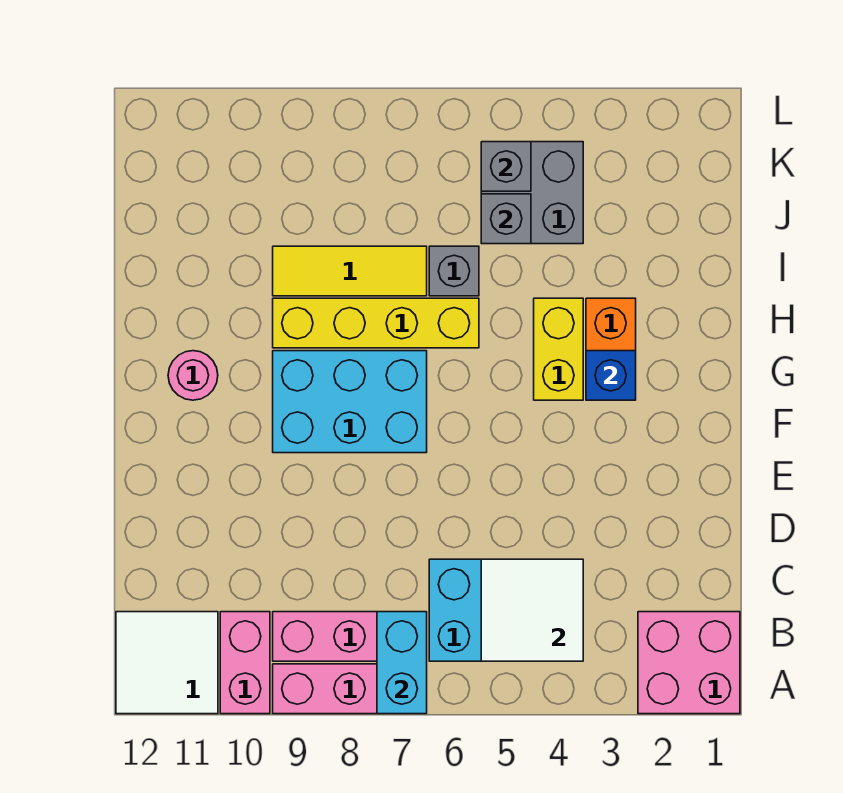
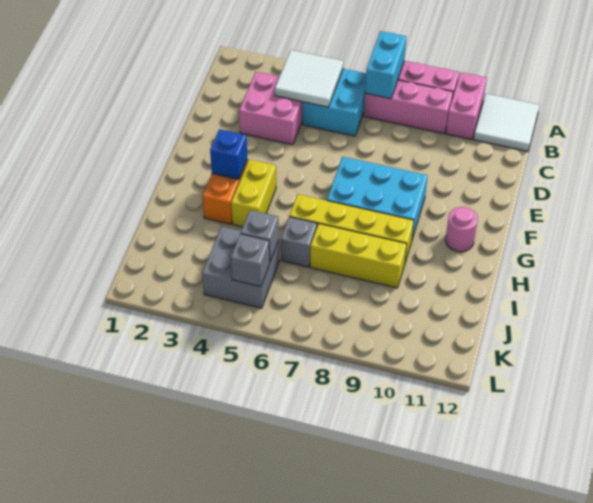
pink 2x2 brick [638,612,740,714] -> pink 2x2 brick moved to [239,72,302,145]
yellow 1x3 tile [273,246,427,296] -> yellow 1x3 brick [310,224,407,288]

